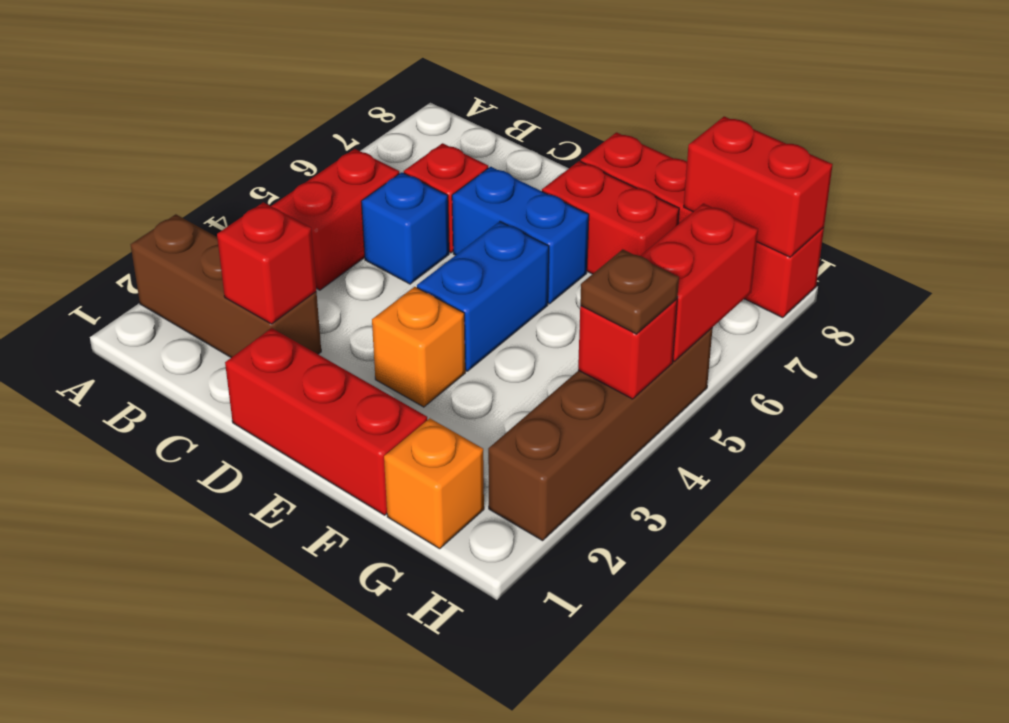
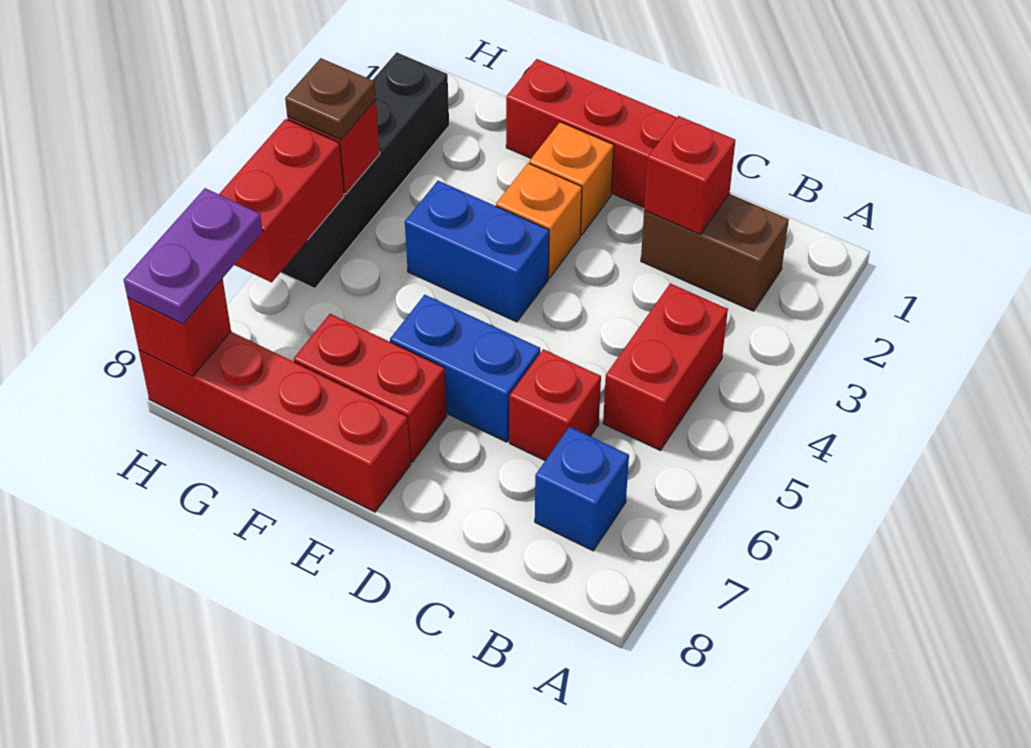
brown 1x3 brick [131,214,321,358] -> brown 1x2 brick [641,194,789,311]
blue 1x1 brick [361,172,449,284] -> blue 1x1 brick moved to [535,427,629,551]
blue 1x2 brick [417,222,549,371] -> blue 1x2 brick turned to [405,181,549,322]
orange 1x1 brick [384,418,484,549] -> orange 1x1 brick moved to [529,122,614,235]
red 1x2 brick [684,116,833,257] -> red 1x1 brick [127,279,231,377]
brown 1x4 brick [488,328,713,541] -> black 1x4 brick [280,52,449,288]
none -> purple 1x2 plate [124,188,263,324]

